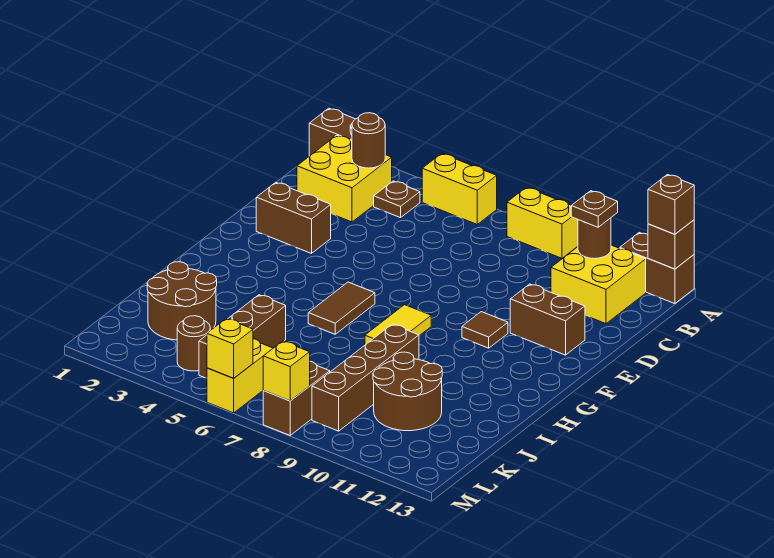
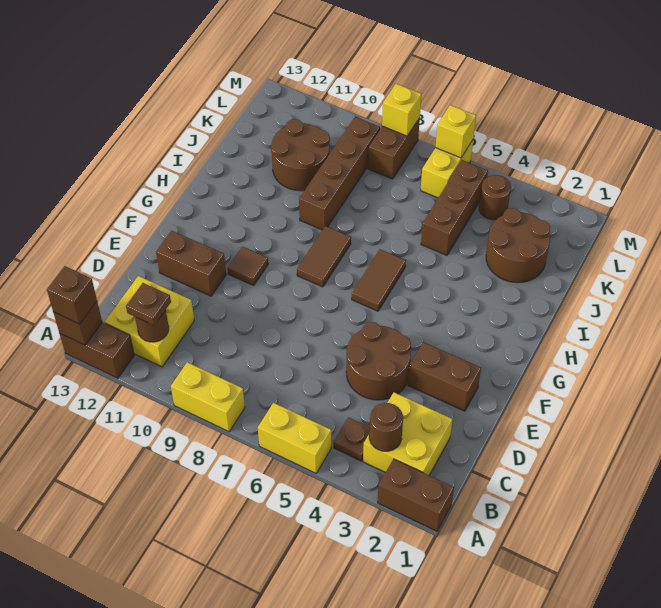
none -> brown 2x2 round brick [346,322,411,400]
yellow 1x2 tile [365,305,431,345] -> brown 1x2 tile [297,226,351,287]

